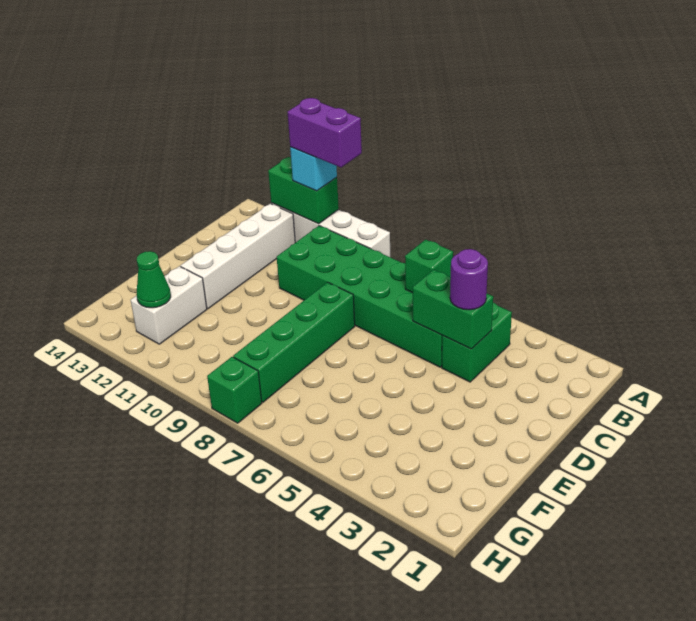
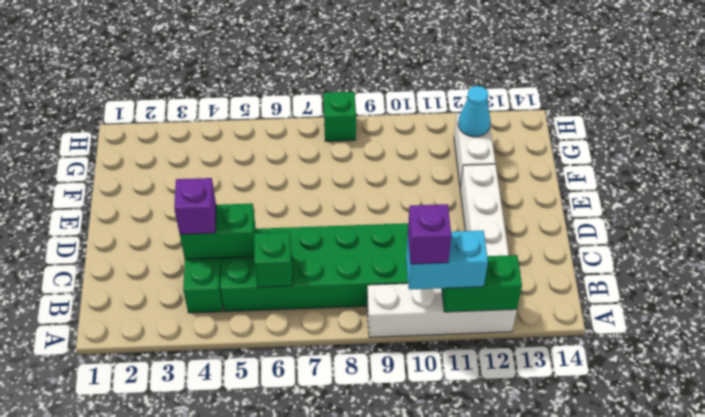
purple 1x2 brick [288,98,362,167] -> purple 1x1 brick [408,204,451,264]
cyan 1x1 brick [290,147,337,191] -> cyan 1x2 brick [406,230,488,290]
purple 1x1 round brick [450,249,488,310] -> purple 1x1 brick [174,178,216,234]
green 1x4 brick [233,282,355,402] -> none
green 1x1 cone [136,251,171,308] -> cyan 1x1 cone [458,86,491,137]

